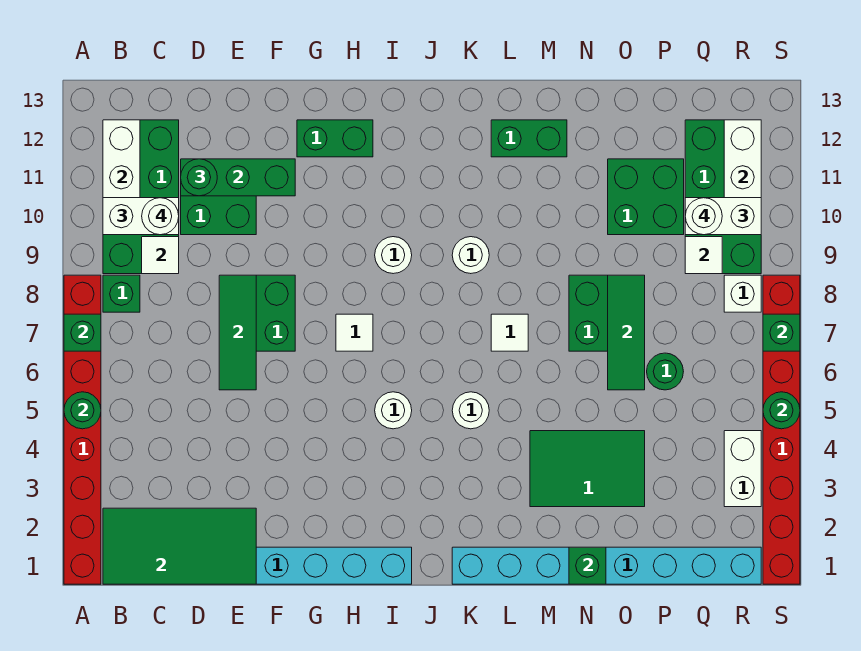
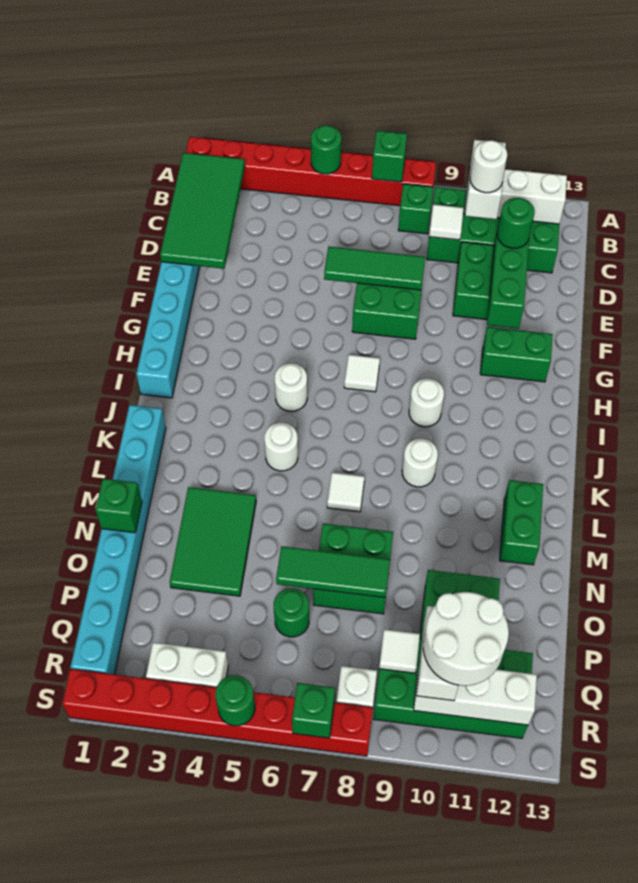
green 1x2 brick [297,120,373,157] -> green 1x2 brick turned to [480,327,553,382]
white 1x1 round brick [685,198,722,235] -> white 2x2 round brick [423,592,509,686]

